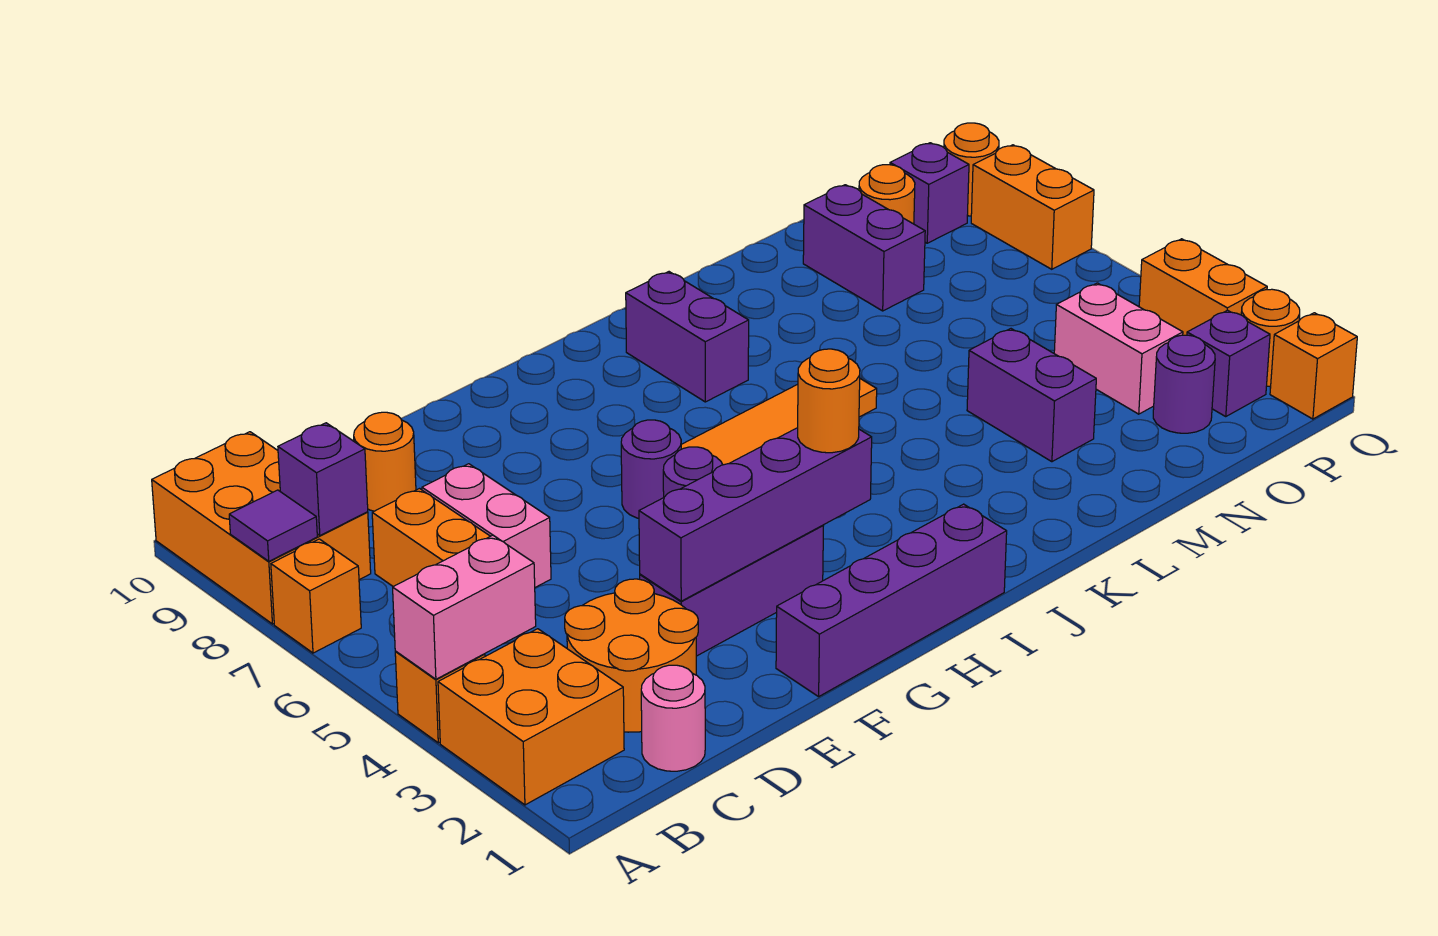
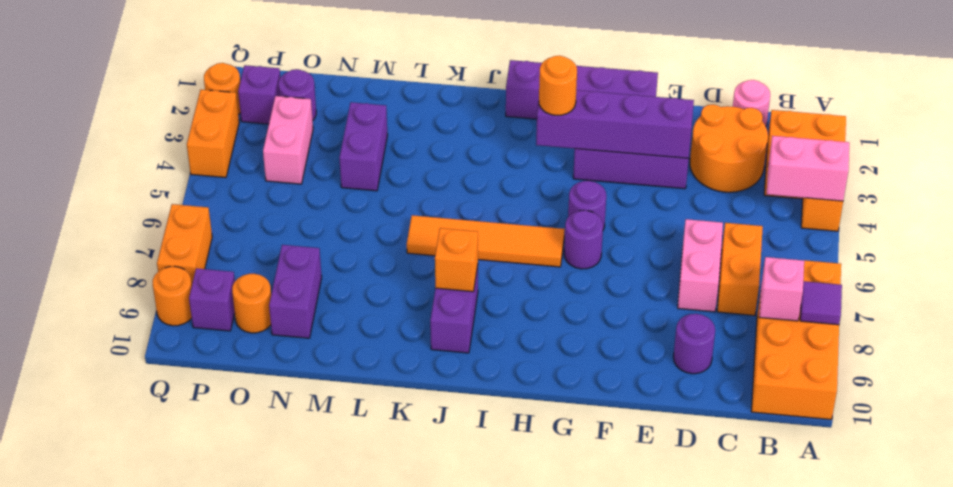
purple 1x1 brick [278,423,368,536] -> pink 1x1 brick [759,257,804,321]
orange 1x1 round brick [354,412,416,511] -> purple 1x1 round brick [674,314,715,374]
orange 1x1 brick [1270,313,1357,419] -> orange 1x1 brick moved to [435,228,478,292]

